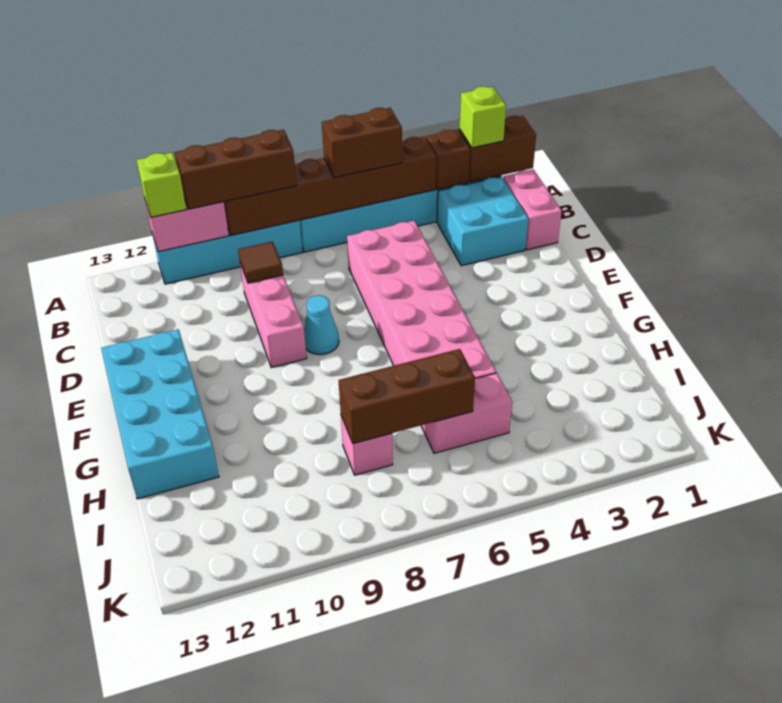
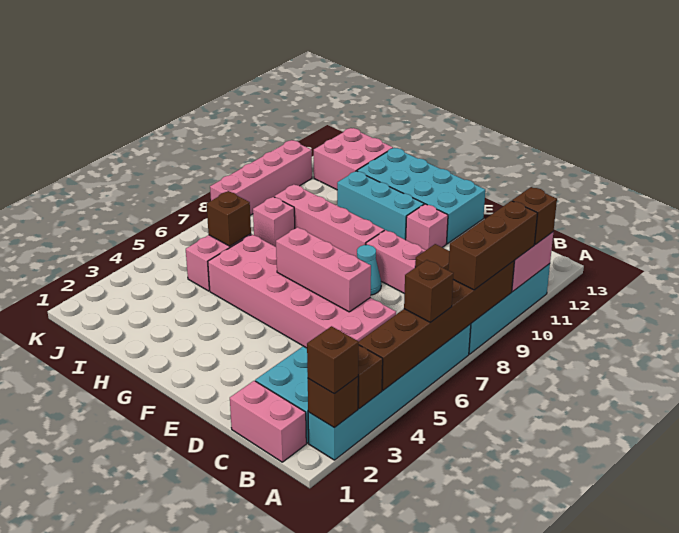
brown 1x2 brick [459,116,536,182] -> brown 1x1 brick [308,377,358,428]
lime 1x1 brick [460,87,506,148] -> brown 1x1 brick [307,326,359,394]
brown 1x2 brick [322,108,402,178] -> brown 1x1 brick [404,260,453,322]
lime 1x1 brick [137,152,186,217] -> brown 1x1 brick [512,187,557,245]
none -> pink 1x3 brick [276,227,371,312]
none -> pink 1x1 brick [406,204,448,250]
none -> pink 1x4 brick [274,184,384,257]
none -> cyan 1x3 brick [337,171,424,240]
brown 1x3 brick [339,349,475,444] -> brown 1x1 brick [207,191,251,246]
none -> pink 2x2 brick [314,128,393,190]
none -> pink 1x4 brick [210,140,312,215]

